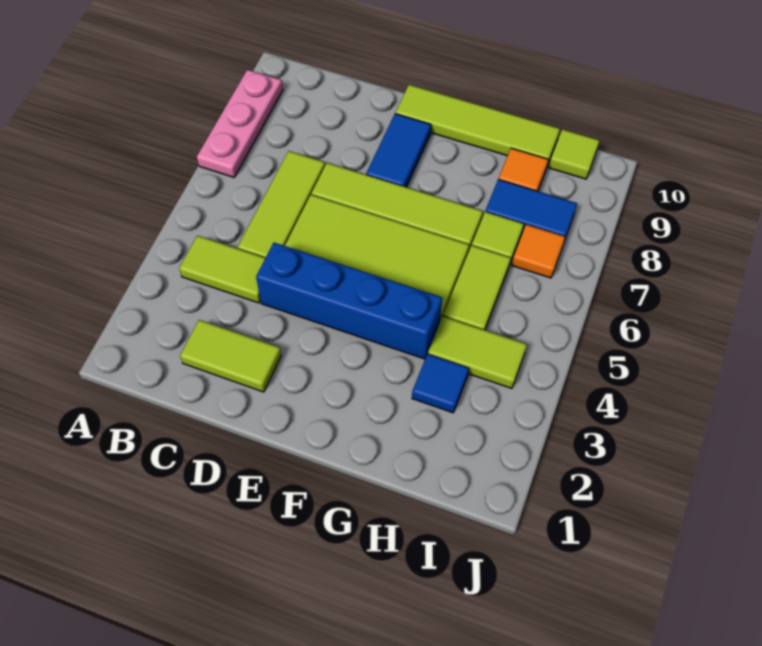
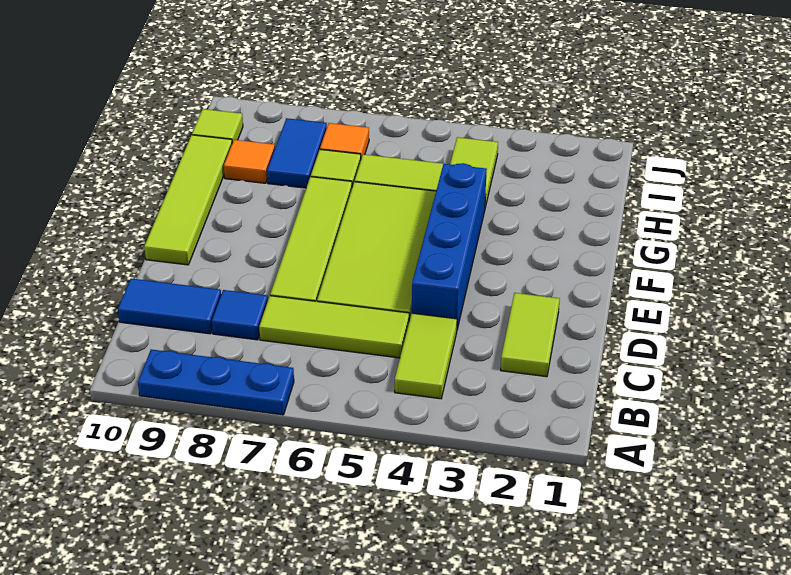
pink 1x3 plate [197,70,283,177] -> blue 1x3 plate [138,349,294,415]
blue 1x2 tile [366,114,431,187] -> blue 1x2 tile moved to [118,278,221,334]
blue 1x1 tile [412,354,469,413] -> blue 1x1 tile moved to [212,290,268,340]

